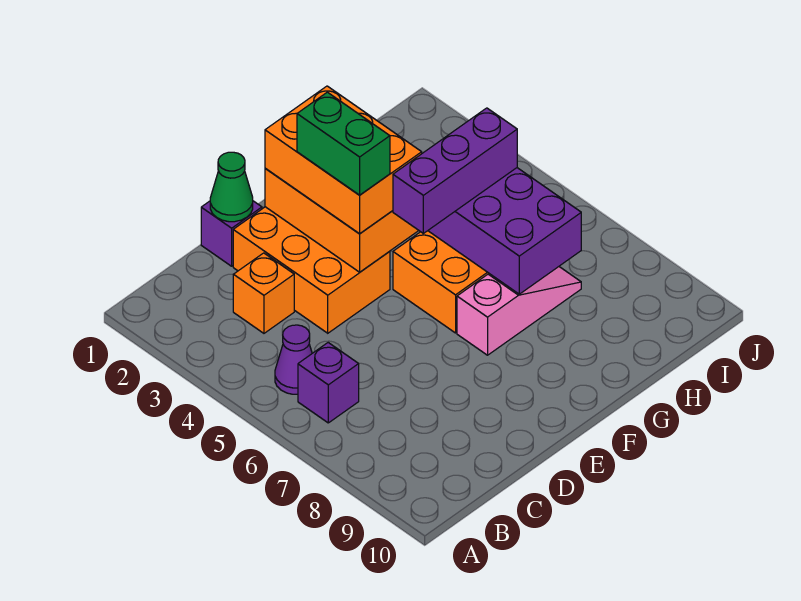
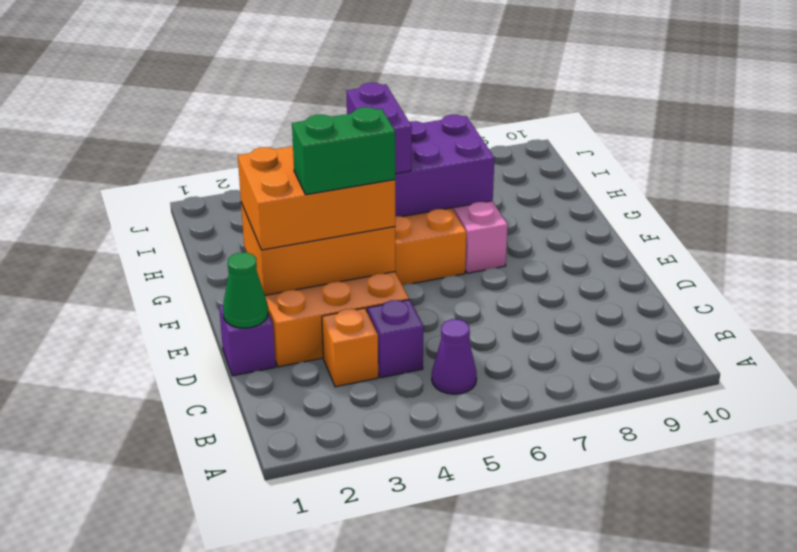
purple 1x1 brick [298,343,359,423] -> purple 1x1 brick moved to [367,300,424,378]
purple 1x3 brick [393,108,517,233] -> purple 1x2 brick [346,83,412,174]

